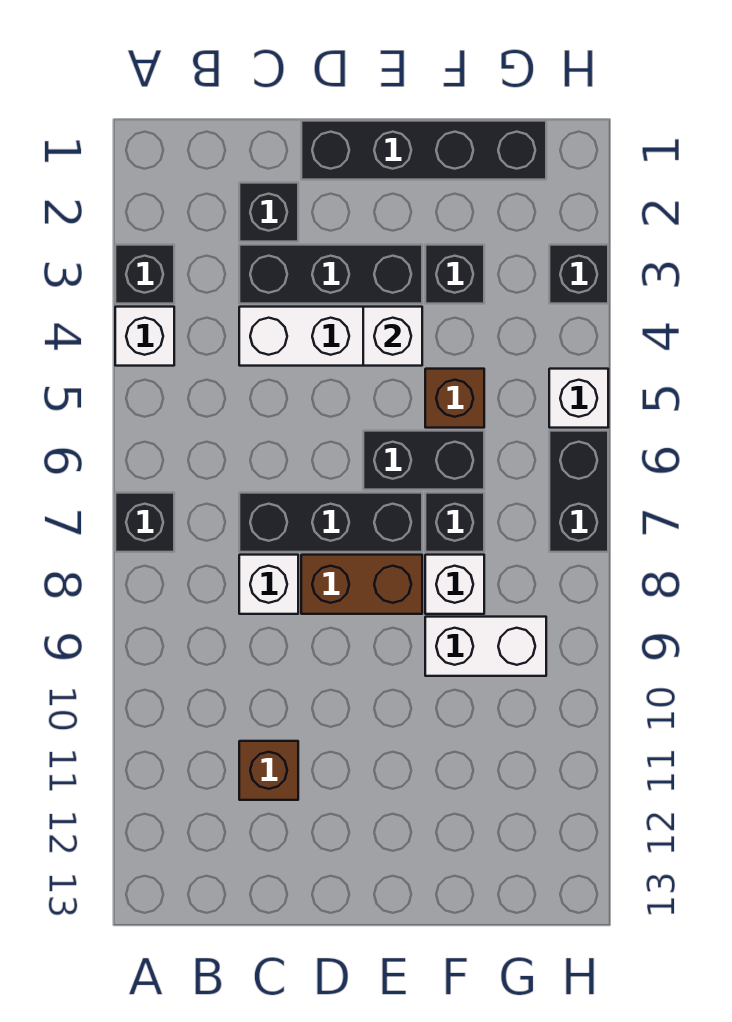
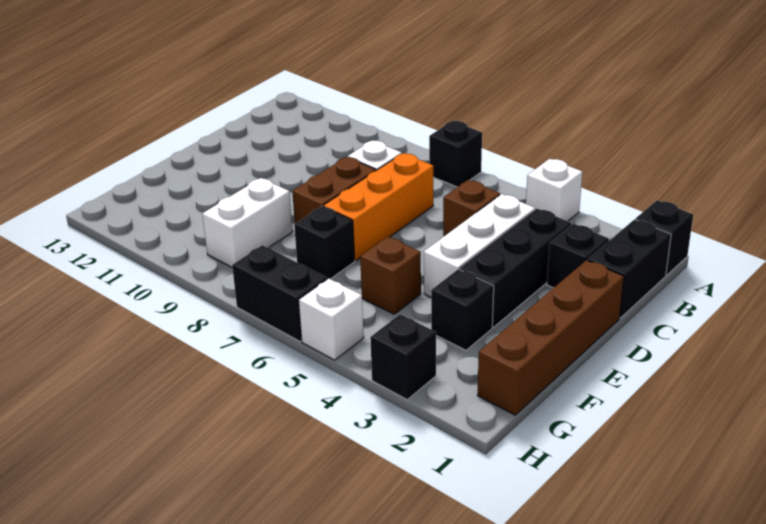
black 1x1 brick [115,245,174,304] -> black 1x1 brick moved to [635,200,693,275]
black 1x3 brick [239,493,422,552] -> orange 1x3 brick [323,153,434,261]
brown 1x1 brick [239,741,298,800] -> brown 1x1 brick moved to [443,180,500,236]
black 1x4 brick [301,121,546,180] -> brown 1x4 brick [478,260,624,415]
white 1x1 brick [363,307,422,366] -> none
black 1x2 brick [363,431,484,490] -> black 1x2 brick moved to [588,219,671,318]
white 1x1 brick [425,555,484,614] -> none

